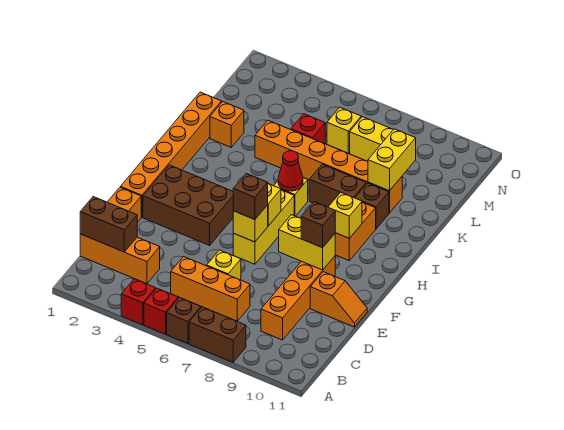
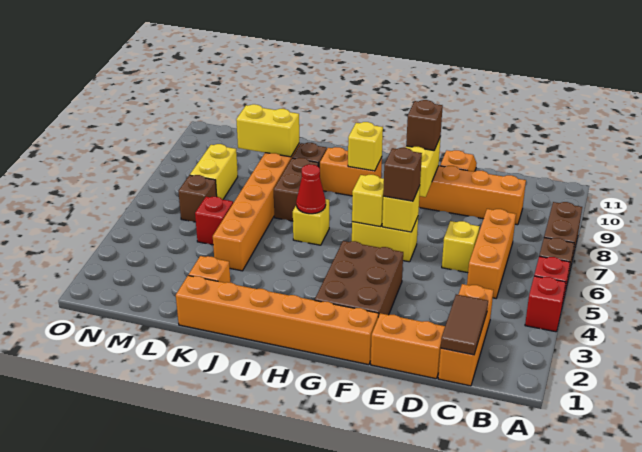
brown 1x2 brick [80,197,137,252] -> brown 1x2 tile [441,294,488,355]
yellow 1x3 brick [233,190,294,264] -> yellow 1x2 brick [352,217,418,262]
yellow 1x1 brick [327,108,361,153] -> brown 1x1 brick [178,175,217,222]

